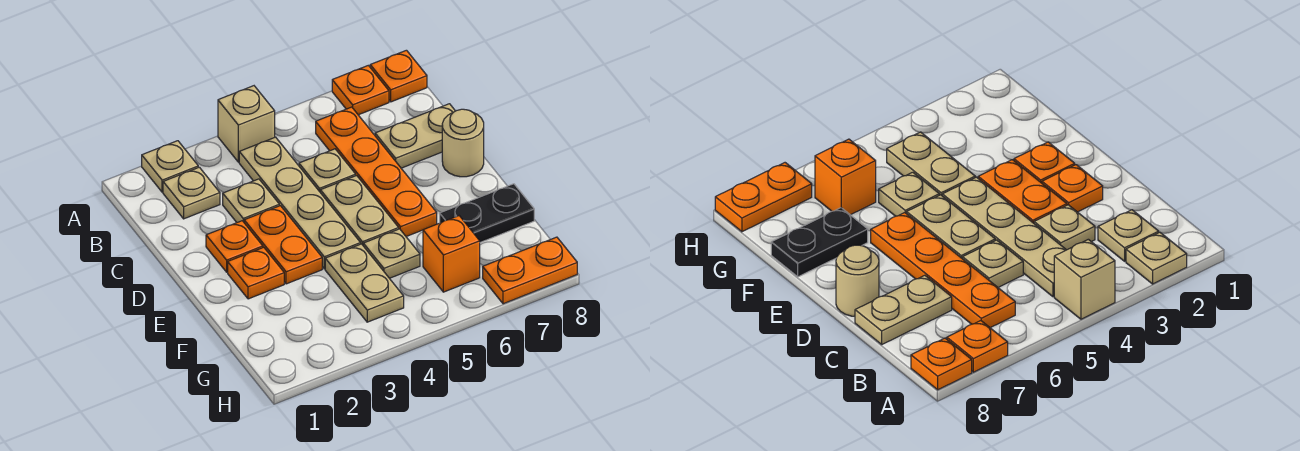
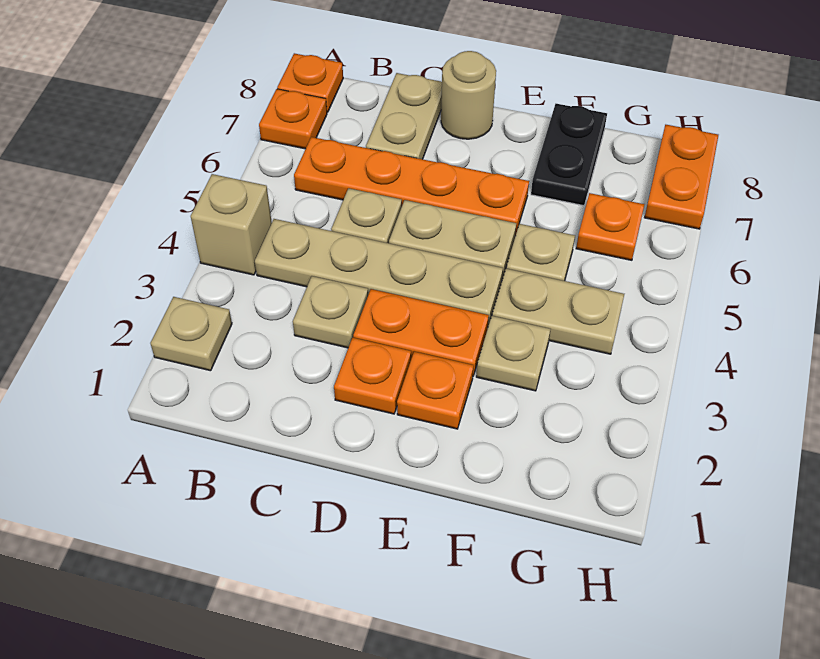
tan 1x1 plate [163,167,220,219] -> tan 1x1 plate moved to [476,316,550,391]
orange 1x1 brick [423,216,480,292] -> orange 1x1 plate [576,193,644,260]

